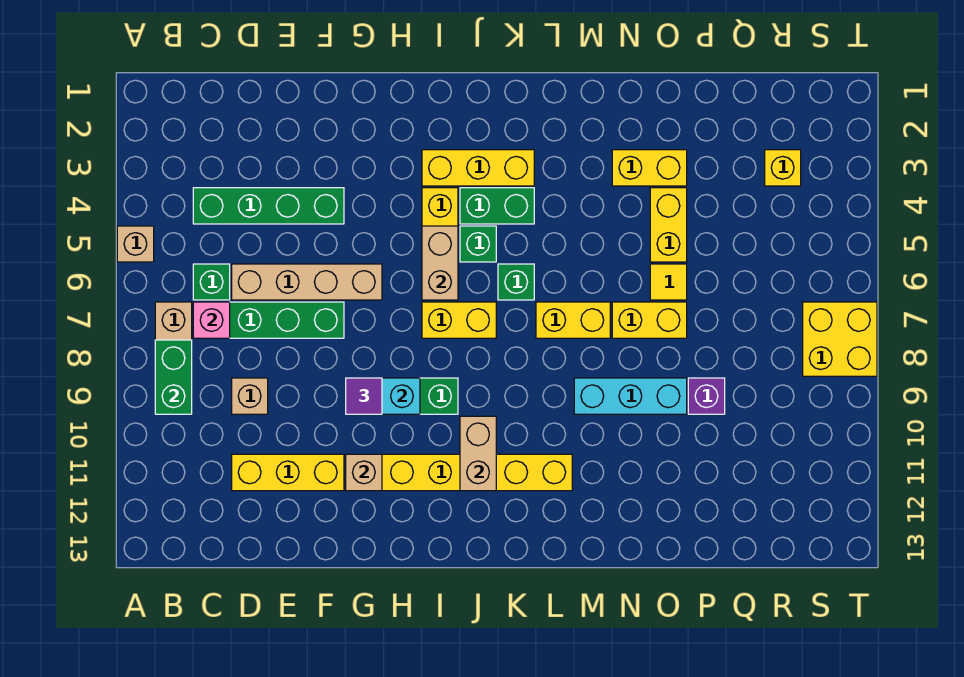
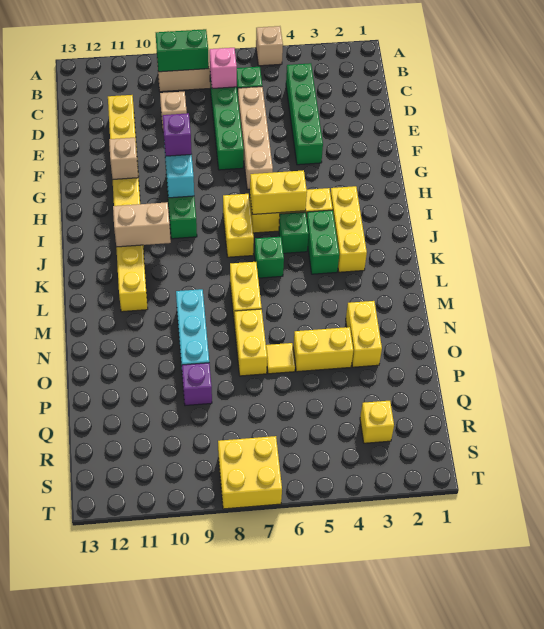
purple 1x1 tile [346,378,382,414] -> purple 1x1 brick [163,113,192,156]
tan 1x2 brick [422,226,458,300] -> yellow 1x2 brick [250,170,307,214]

